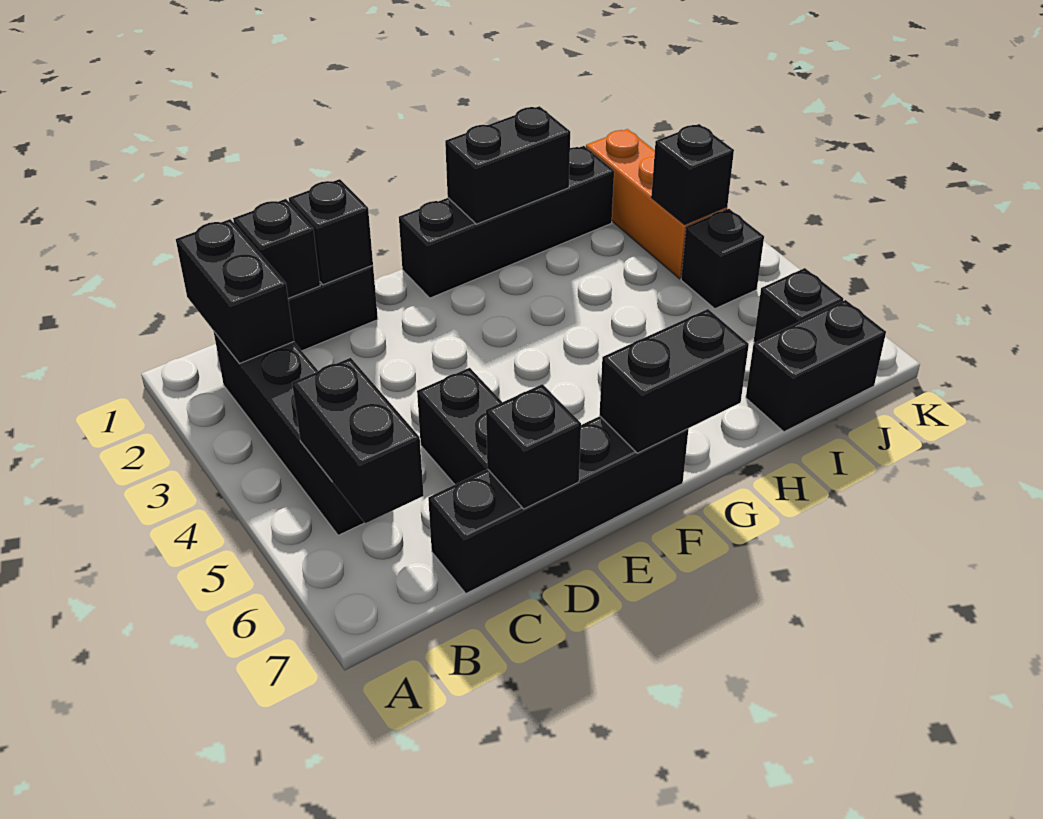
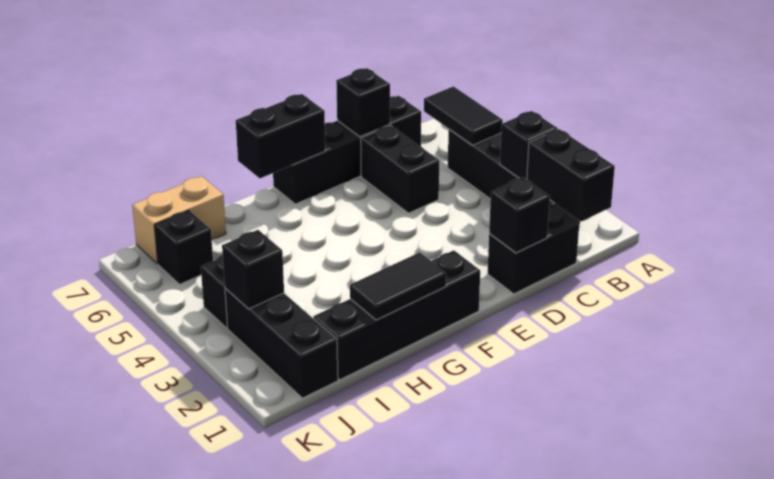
black 1x2 brick [292,358,424,523] -> black 1x2 tile [424,86,503,145]
black 1x1 brick [233,199,320,299] -> black 1x1 brick moved to [500,111,558,180]
black 1x2 brick [445,106,570,224] -> black 1x2 tile [350,252,446,320]
black 1x2 brick [746,300,886,432] -> tan 1x2 brick [132,176,226,264]
orange 1x3 brick [586,129,727,279] -> black 1x3 brick [225,288,338,398]

